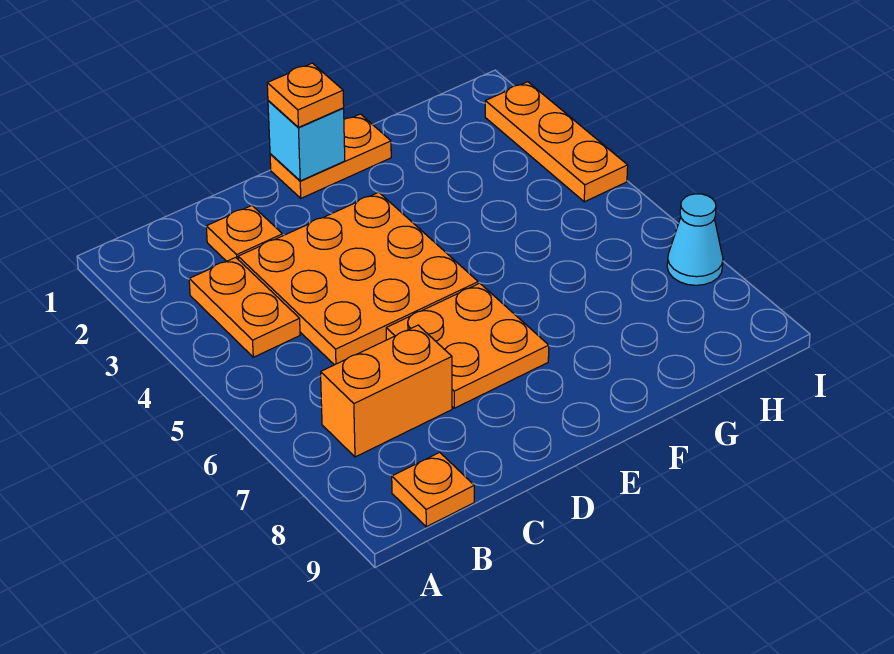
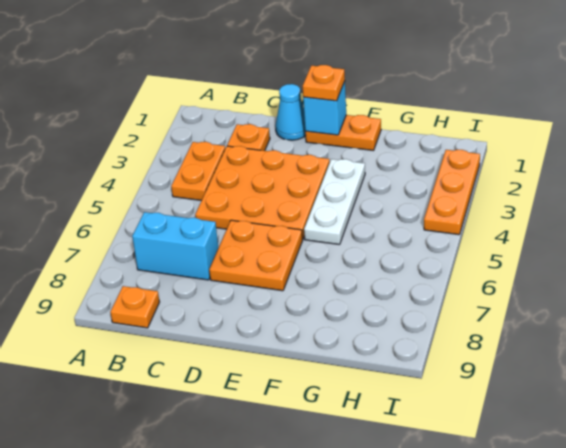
orange 1x2 brick [321,325,452,457] -> cyan 1x2 brick [132,212,218,280]
none -> white 1x3 plate [304,159,365,245]
cyan 1x1 cone [667,194,723,285] -> cyan 1x1 cone moved to [275,84,306,140]

